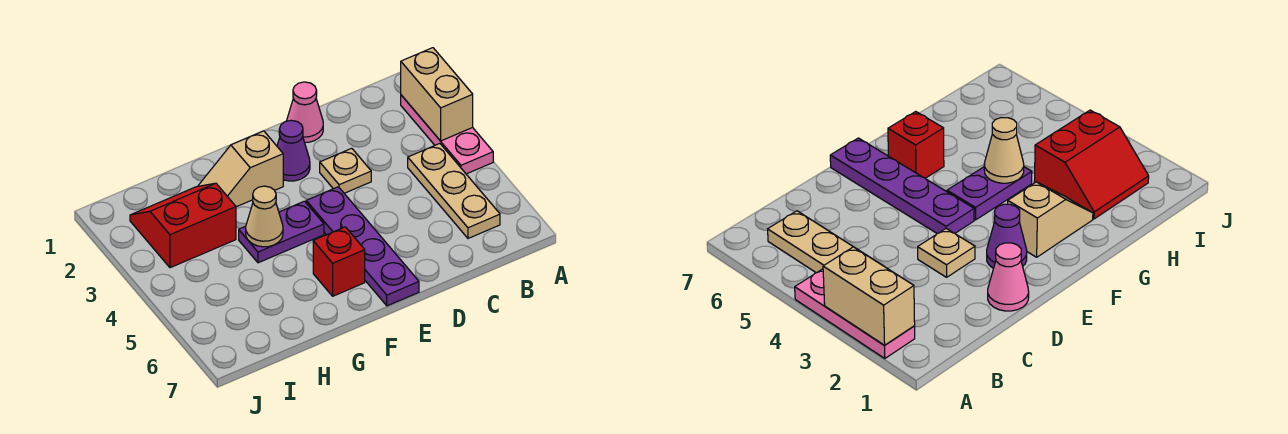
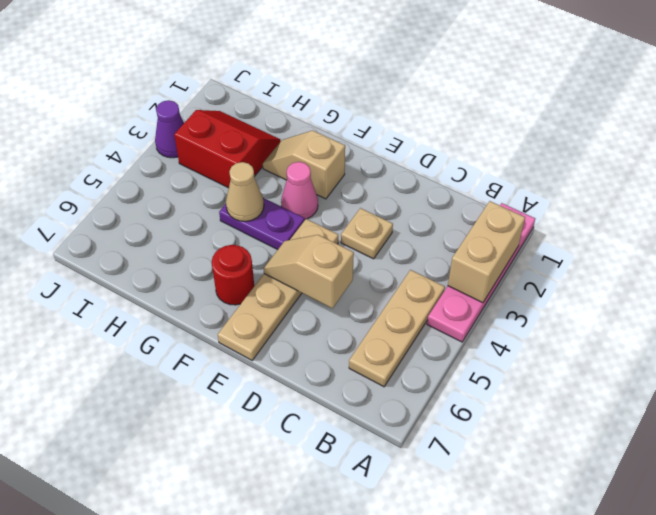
pink 1x3 plate [401,95,493,174] -> pink 1x4 plate [427,203,535,342]
pink 1x1 cone [287,82,323,143] -> pink 1x1 cone moved to [281,162,318,219]
none -> tan 1x2 slope [263,235,354,308]
purple 1x1 cone [277,120,310,181] -> purple 1x1 cone moved to [155,100,184,158]
purple 1x4 plate [306,187,419,306] -> tan 1x4 plate [218,219,338,360]
red 1x1 brick [313,227,365,296] -> red 1x1 round brick [212,245,254,305]

